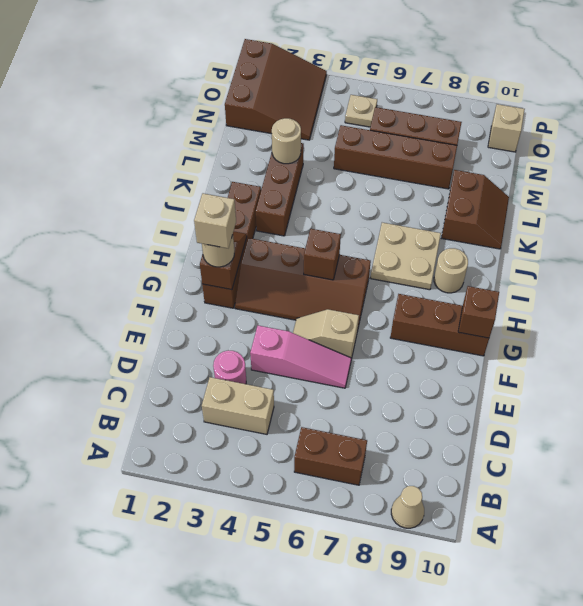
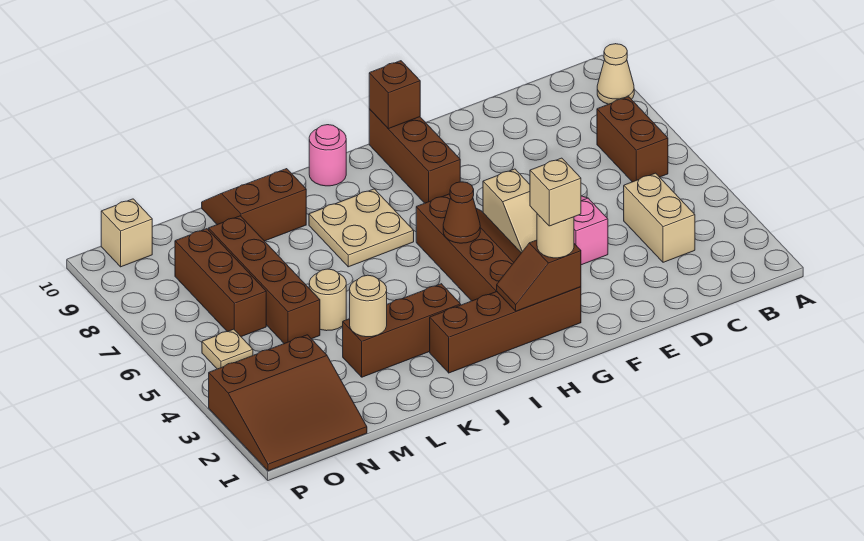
pink 1x1 round brick [213,350,246,384] -> pink 1x1 round brick moved to [309,125,346,186]
brown 1x1 brick [304,229,341,280] -> brown 1x1 cone [443,182,480,243]
tan 1x1 round brick [434,248,468,293] -> tan 1x1 round brick moved to [309,269,346,331]
brown 3x3 slope [225,39,327,140] -> brown 3x3 slope turned to [209,335,367,471]

